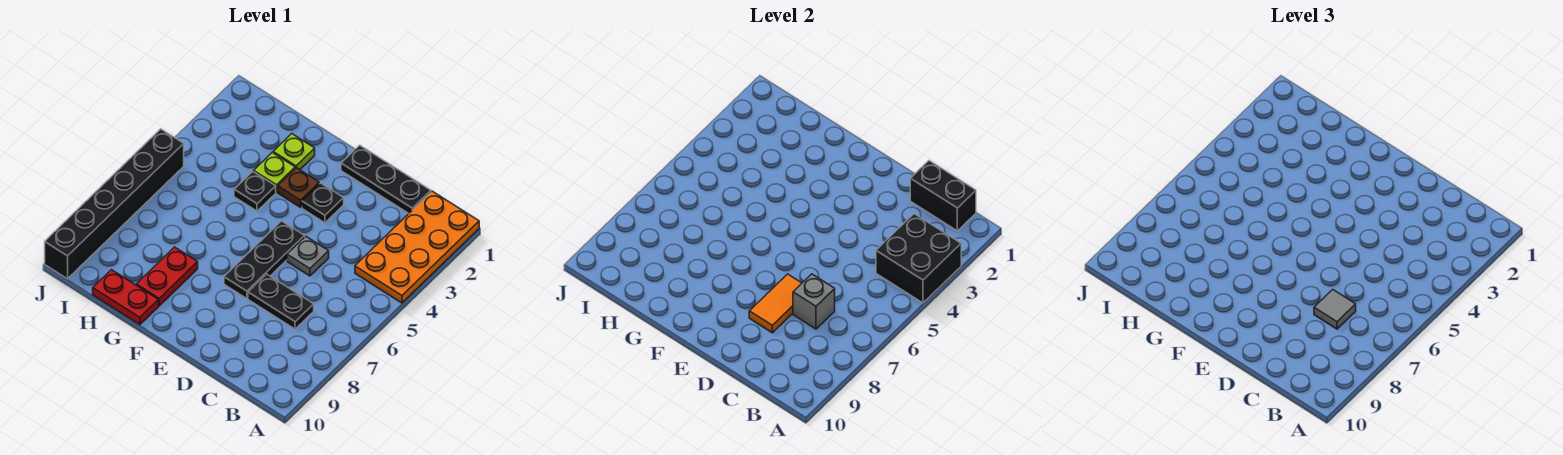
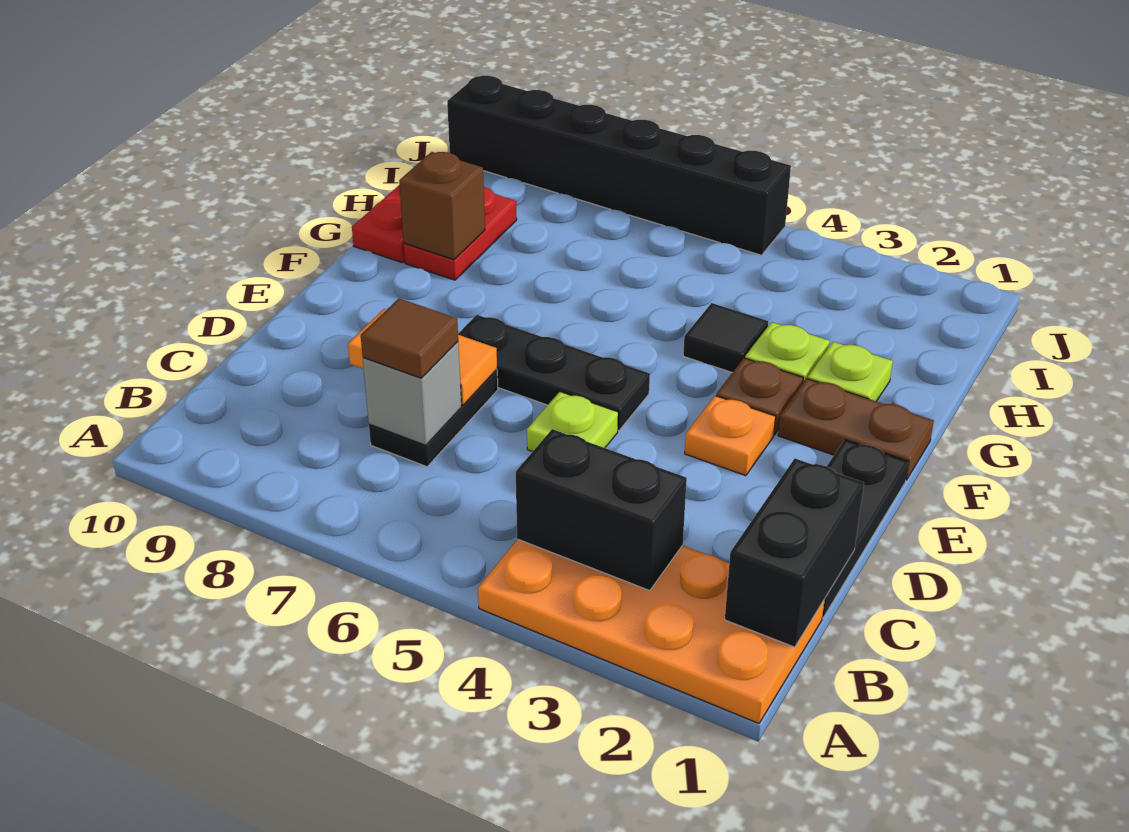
black 2x2 brick [876,214,961,303] -> black 1x2 brick [516,429,687,591]
grey 1x1 tile [1314,290,1356,329] -> brown 1x1 tile [361,298,458,378]
grey 1x1 plate [287,236,329,276] -> lime 1x1 plate [527,392,618,452]
black 1x1 plate [302,183,344,223] -> orange 1x1 plate [685,396,776,476]
none -> brown 1x2 plate [778,379,934,480]
black 1x1 plate [234,172,276,211] -> black 1x1 tile [683,303,768,373]
red 1x2 plate [136,247,198,306] -> red 1x2 plate turned to [404,187,517,280]
none -> brown 1x1 brick [399,152,485,260]

